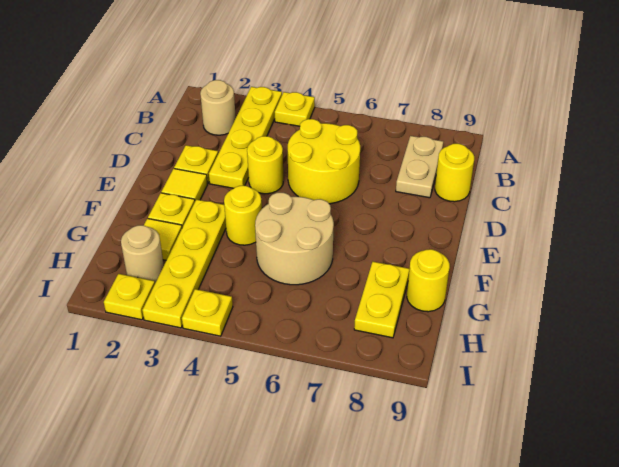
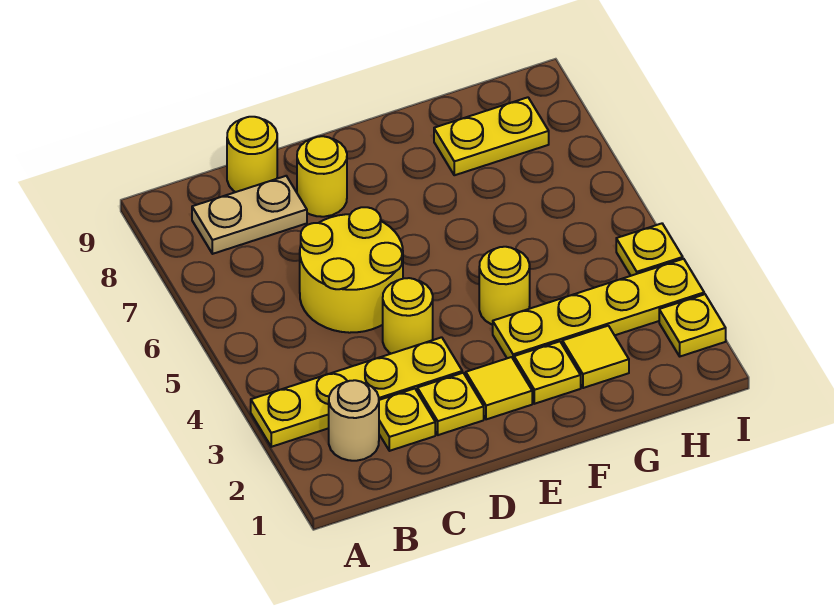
yellow 1x1 plate [275,92,315,126] -> yellow 1x1 plate moved to [379,389,435,451]
tan 2x2 round brick [255,193,334,285] -> none
yellow 1x1 round brick [407,249,450,312] -> yellow 1x1 round brick moved to [297,136,347,217]
tan 1x1 round brick [121,225,164,283] -> none

